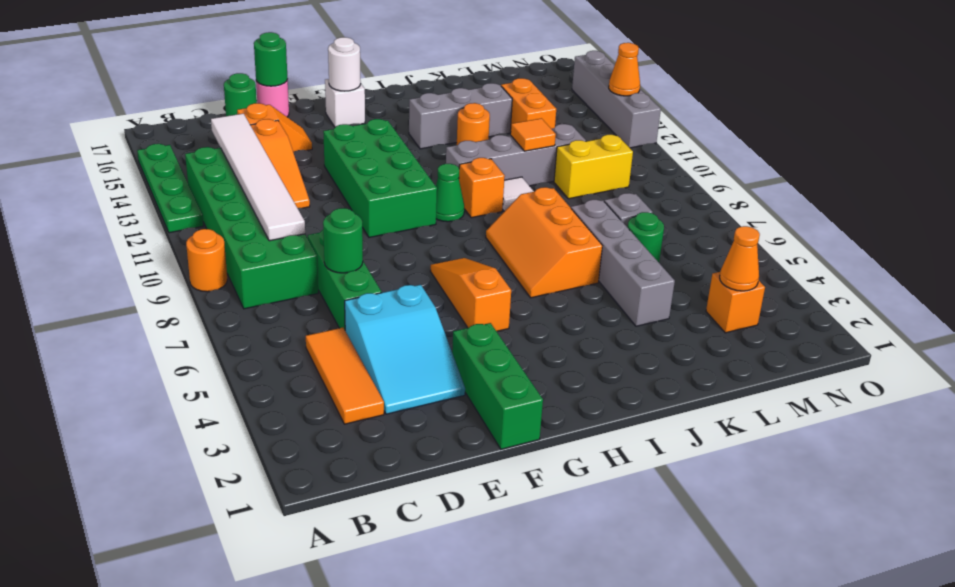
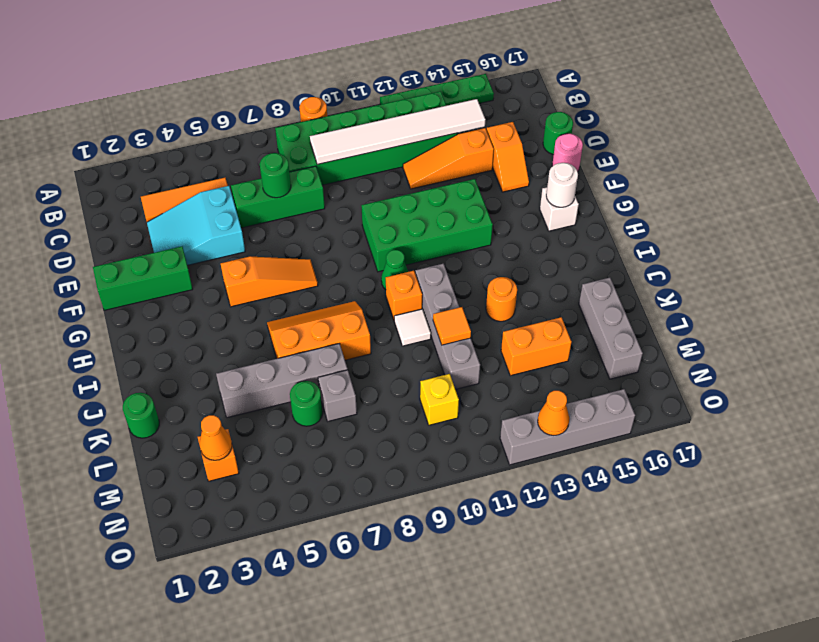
green 1x1 round brick [254,32,288,86] -> green 1x1 round brick moved to [123,393,159,438]
grey 1x3 brick [409,83,512,149] -> grey 1x3 brick moved to [579,278,643,379]
yellow 1x2 brick [554,135,633,199] -> yellow 1x1 brick [420,374,459,425]

